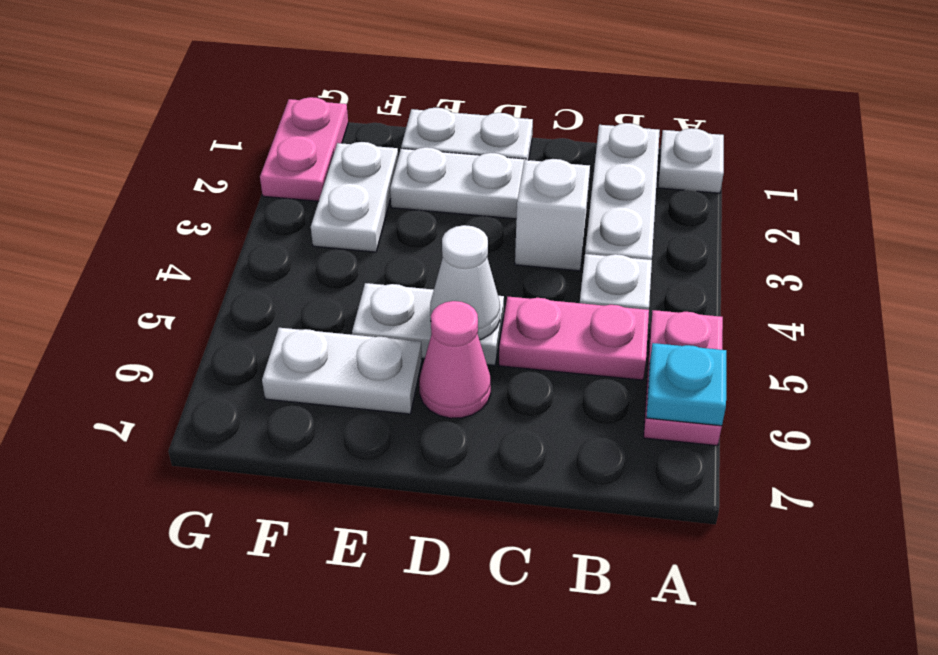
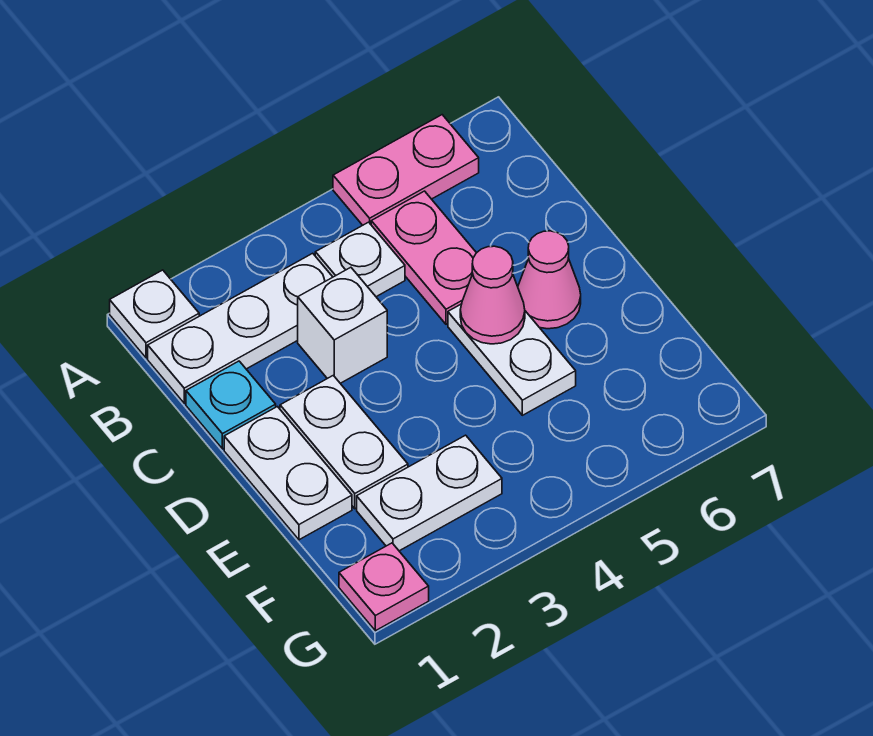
cyan 1x1 plate [646,343,726,426] -> cyan 1x1 plate moved to [186,361,276,449]
white 1x1 cone [430,225,500,340] -> pink 1x1 cone [460,246,525,344]
white 1x2 plate [262,328,422,414] -> none
pink 1x2 plate [260,97,348,201] -> pink 1x1 plate [339,543,429,631]

